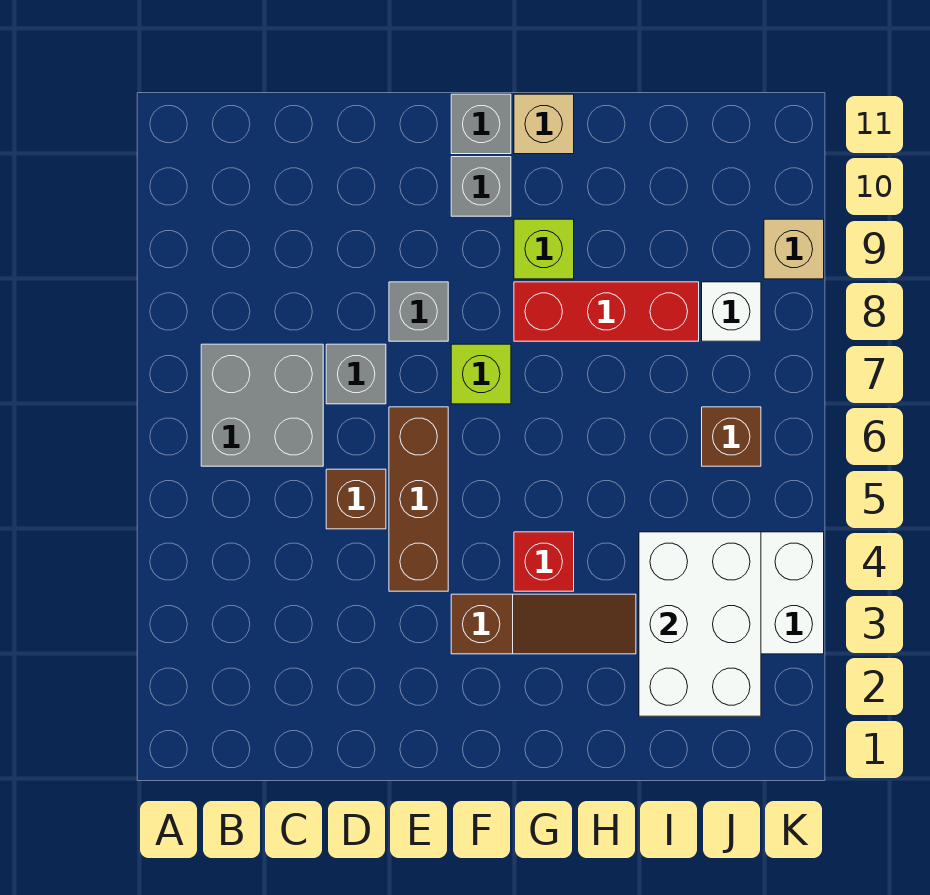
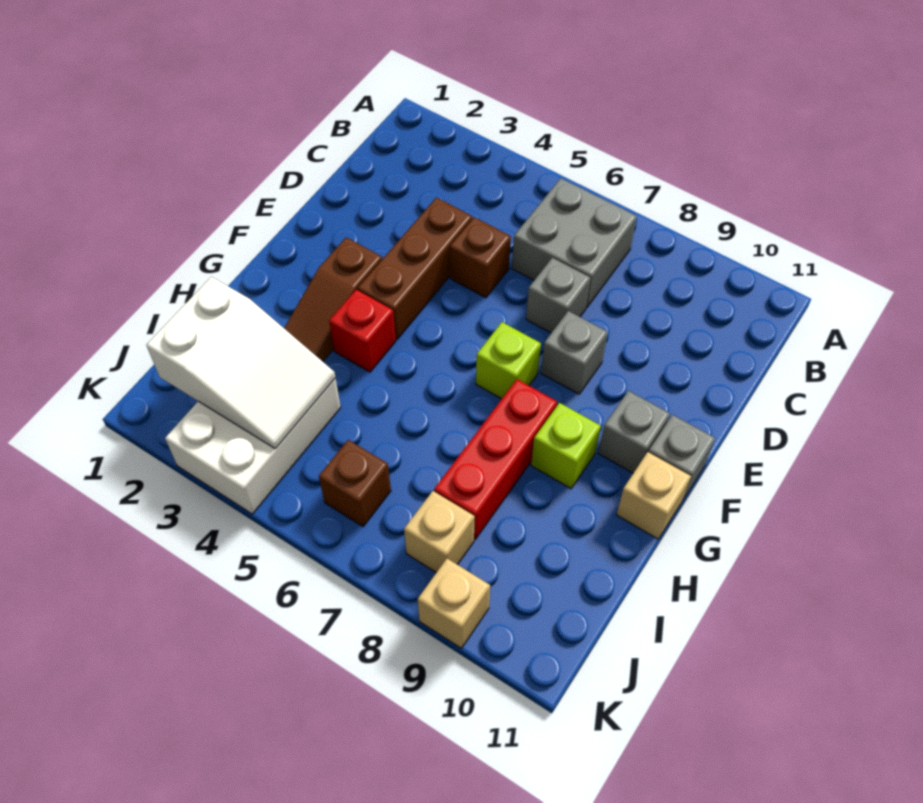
brown 1x3 brick [389,407,448,591] -> brown 1x3 brick turned to [358,198,472,340]
white 2x3 brick [639,532,761,716] -> white 2x3 slope [146,277,335,449]
white 1x1 brick [702,282,761,341] -> tan 1x1 brick [404,491,475,573]

